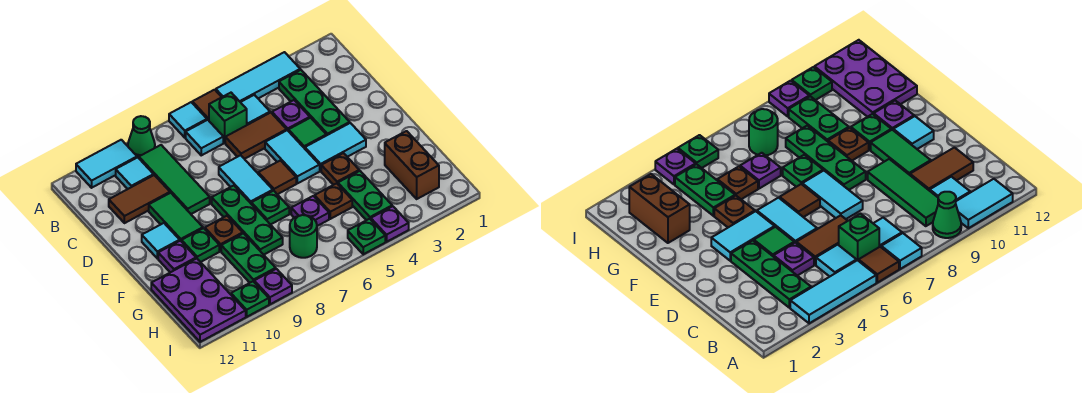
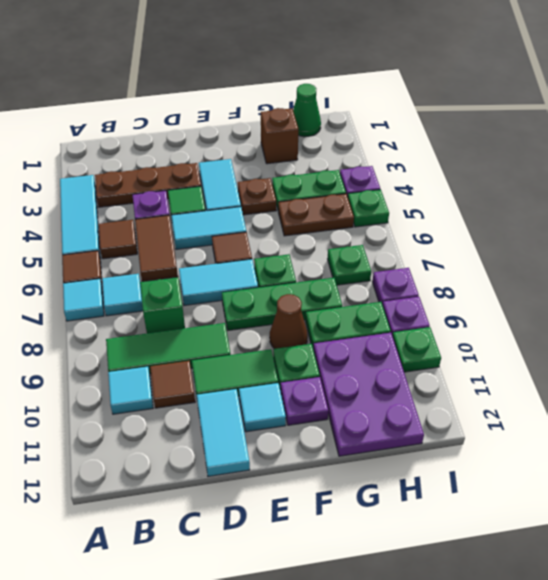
green 1x1 cone [128,116,155,158] -> green 1x1 cone moved to [293,84,321,137]
cyan 1x2 tile [76,140,137,188] -> cyan 1x2 tile moved to [196,389,250,477]
green 1x3 plate [279,70,350,135] -> brown 1x3 plate [95,163,201,207]
cyan 1x1 tile [241,95,270,125] -> brown 1x1 tile [98,220,137,259]
green 1x1 brick [209,93,247,143] -> green 1x1 brick moved to [140,277,185,333]
brown 1x2 tile [109,175,170,223] -> brown 1x1 tile [150,361,195,408]
brown 1x1 plate [205,216,243,251] -> brown 1x1 cone [270,294,308,349]
brown 1x2 brick [385,131,439,199] -> brown 1x1 brick [261,108,299,164]
brown 1x1 plate [315,183,352,219] -> brown 1x2 plate [278,194,354,236]
purple 1x1 plate [291,196,329,226] -> purple 1x1 plate moved to [372,268,419,305]
purple 2x3 plate [151,258,246,342] -> purple 2x3 plate turned to [313,333,424,456]
green 1x1 round brick [290,215,317,258] -> green 1x1 plate [328,245,371,285]

